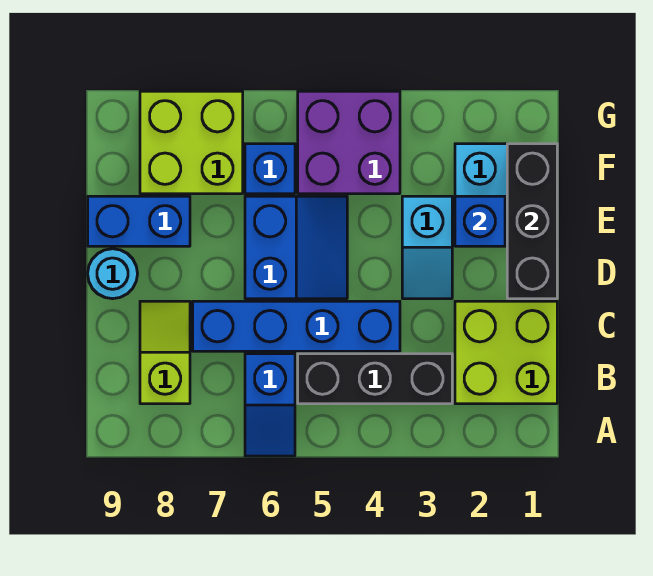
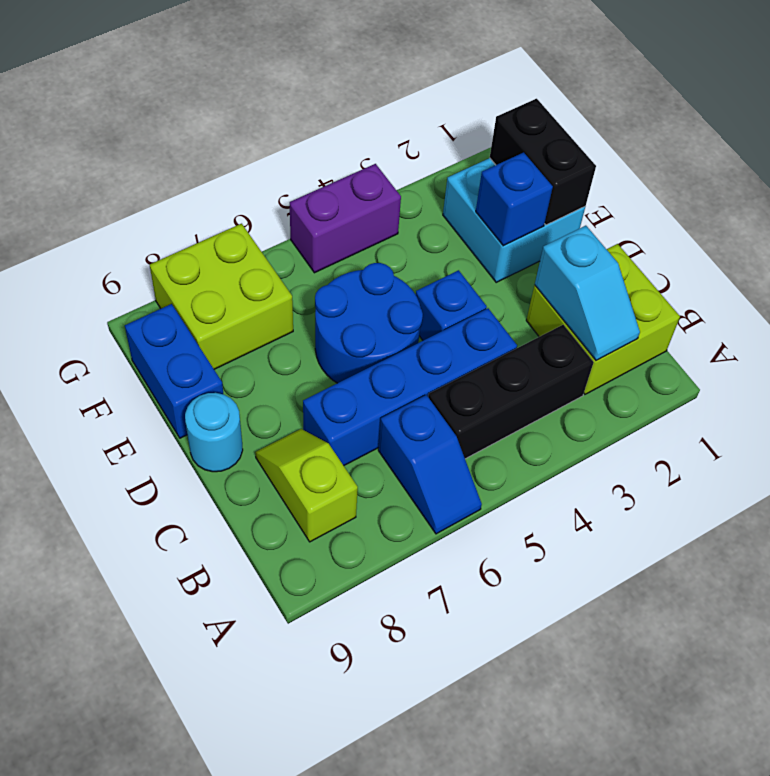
black 1x3 brick [507,144,557,299] -> black 1x2 brick [490,99,596,225]
cyan 1x2 slope [402,196,452,299] -> cyan 1x2 slope moved to [535,226,640,361]
blue 2x2 slope [245,196,347,299] -> blue 2x2 round brick [315,263,423,383]
blue 1x2 brick [88,196,190,246] -> blue 1x2 brick turned to [125,304,223,438]
purple 2x2 brick [298,91,400,194] -> purple 1x2 brick [290,164,401,273]
blue 1x1 brick [245,144,295,194] -> blue 1x1 brick moved to [416,270,487,340]

